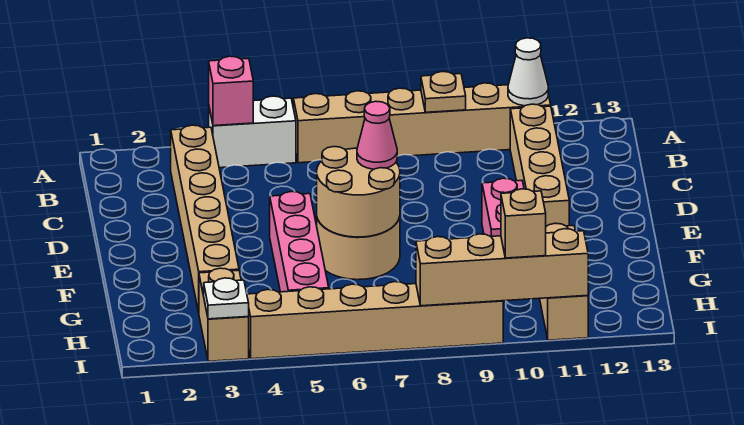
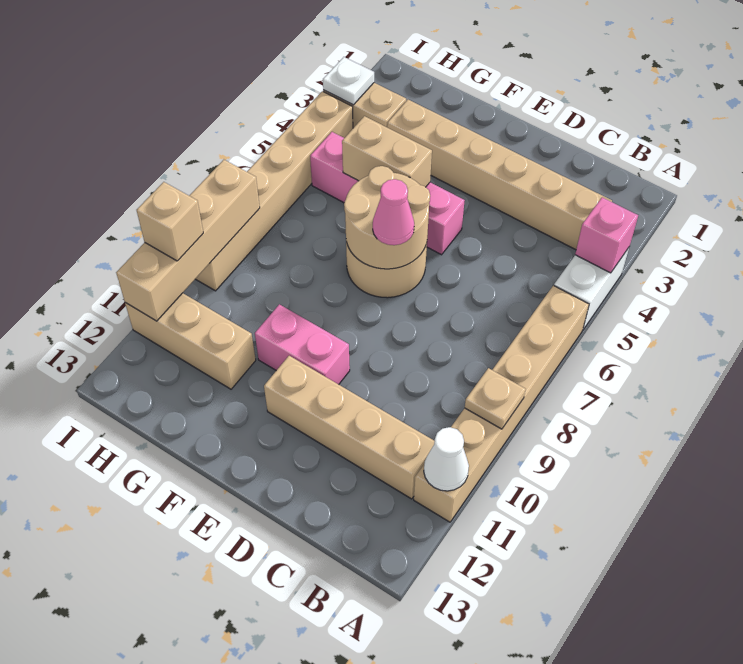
none -> tan 1x2 brick [342,116,432,187]

